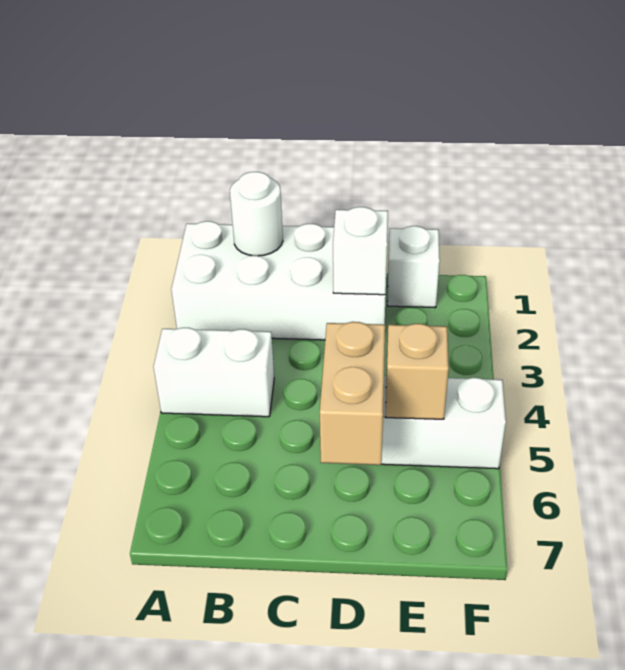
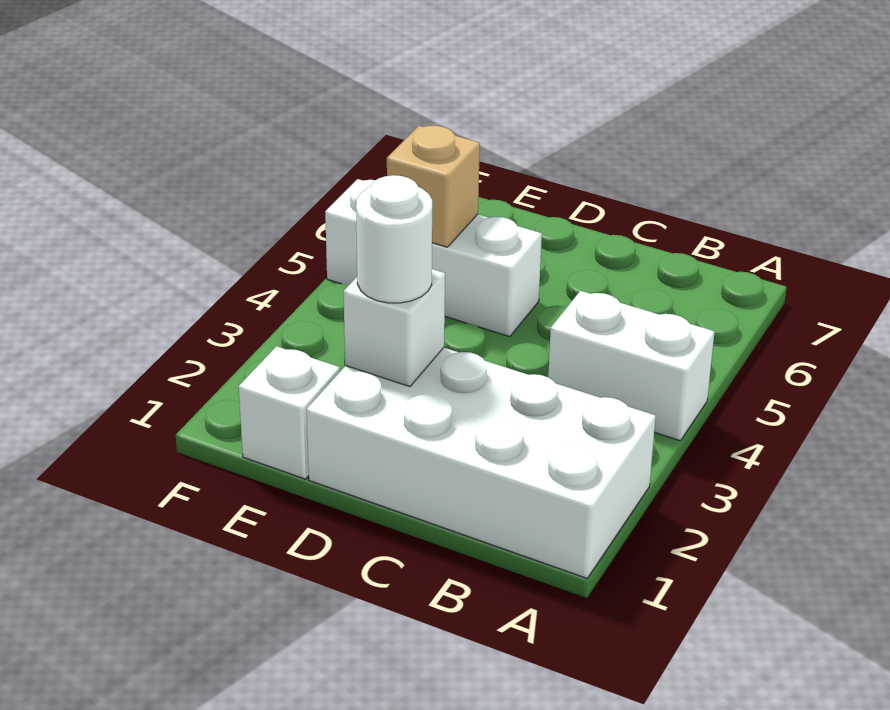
white 1x1 round brick [230,172,283,256] -> white 1x1 round brick moved to [356,175,432,303]
tan 1x2 brick [320,322,385,465] -> none

